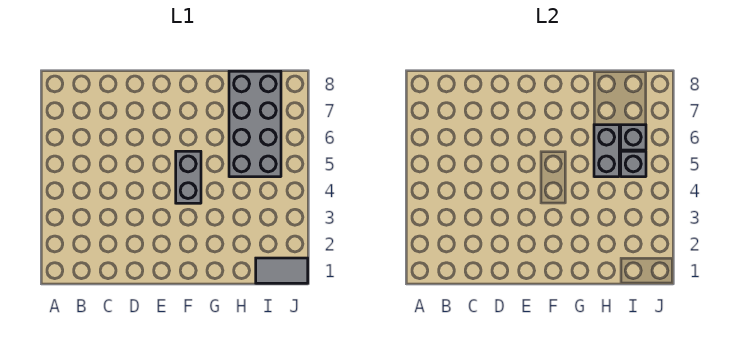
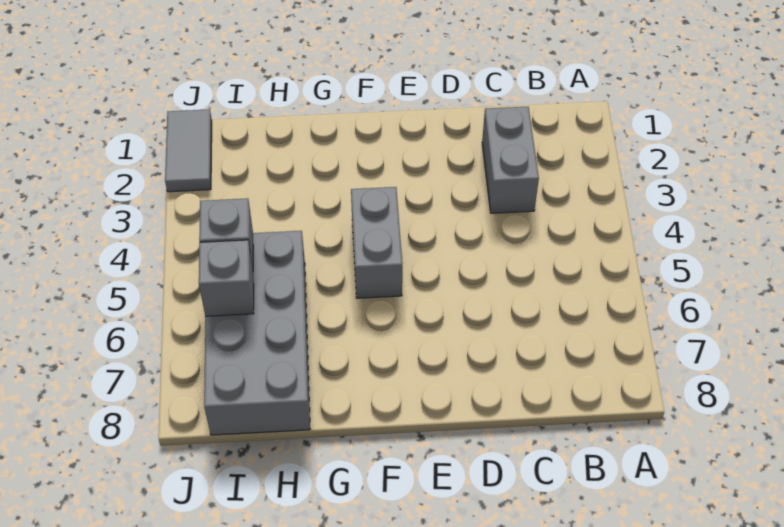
grey 1x2 brick [594,125,619,177] -> grey 1x2 brick moved to [482,107,539,213]
grey 1x2 tile [256,258,308,283] -> grey 1x2 tile turned to [165,109,212,192]

